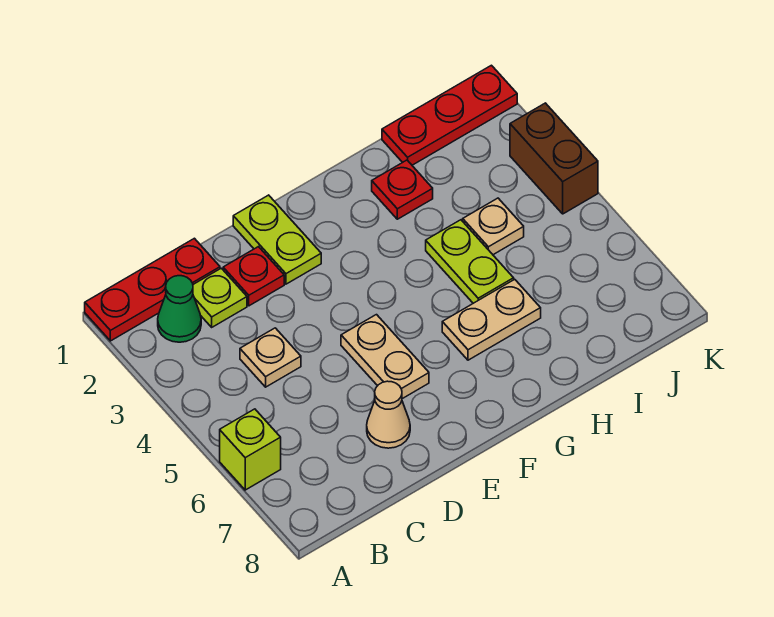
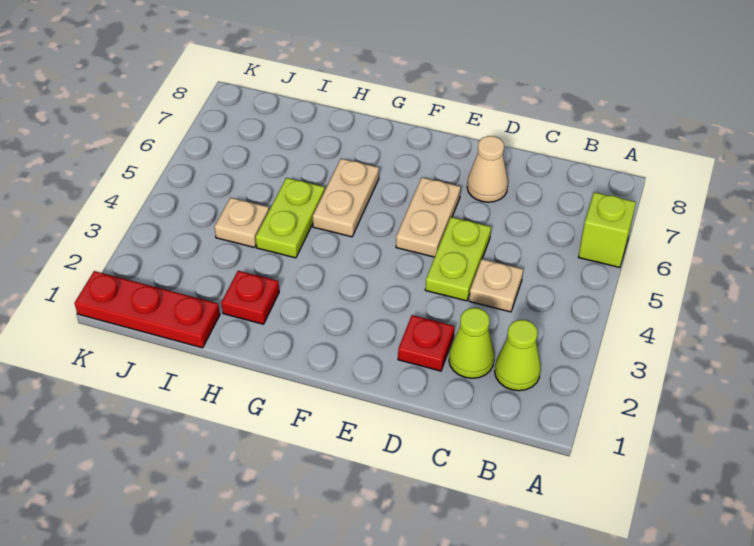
red 1x3 plate [85,238,220,341] -> none
green 1x1 cone [158,276,201,342] -> lime 1x1 cone [495,320,541,391]
lime 1x1 plate [193,268,247,327] -> lime 1x1 cone [449,308,494,378]
lime 1x2 plate [233,195,321,284] -> lime 1x2 plate moved to [425,217,491,301]
tan 1x2 plate [442,279,541,360] -> tan 1x2 plate turned to [313,159,379,237]
brown 1x2 brick [510,103,598,214] -> none

